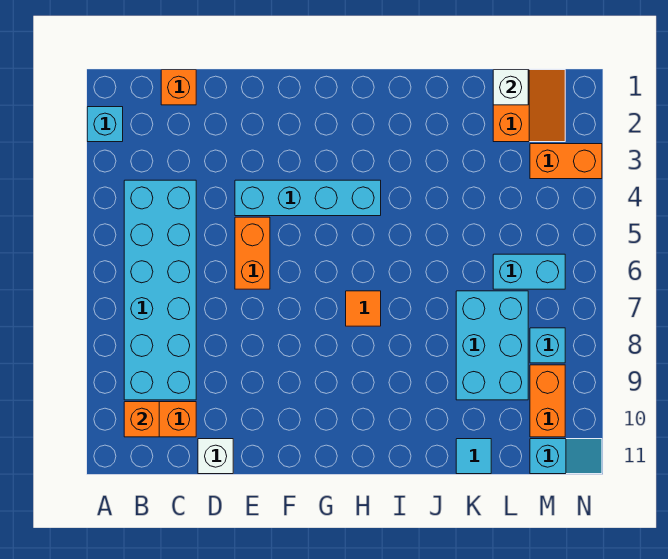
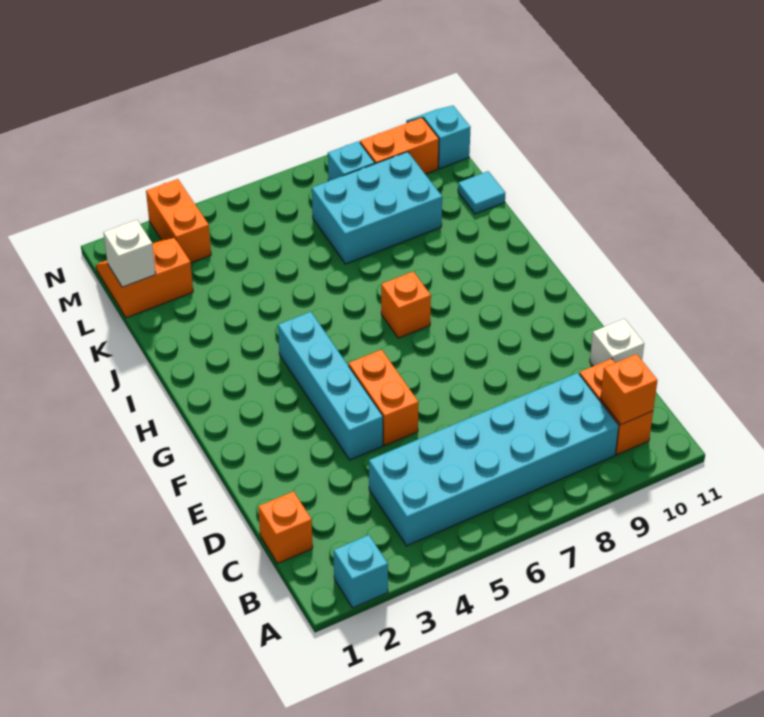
orange 1x2 brick [235,217,270,289] -> orange 1x2 brick turned to [348,350,419,445]
orange 1x1 tile [346,291,381,326] -> orange 1x1 brick [381,272,431,338]
cyan 1x2 brick [493,254,565,289] -> none

